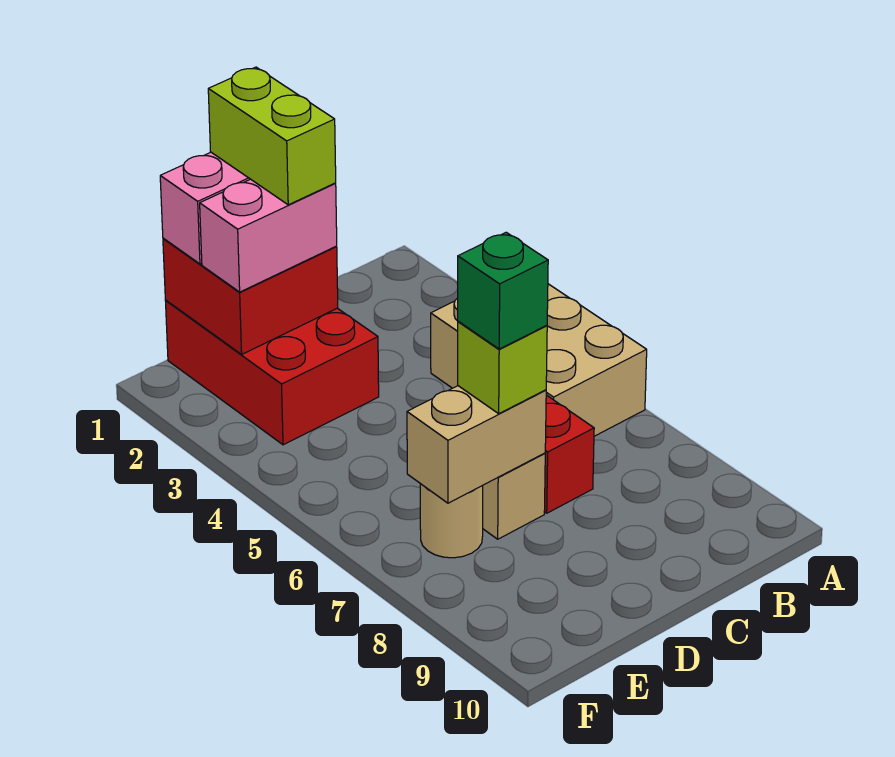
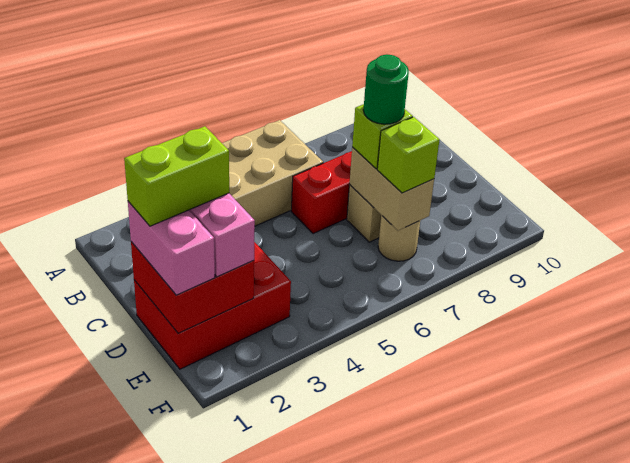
green 1x1 brick [458,232,548,349] -> green 1x1 round brick [363,54,409,124]
none -> lime 1x1 brick [377,117,440,193]

